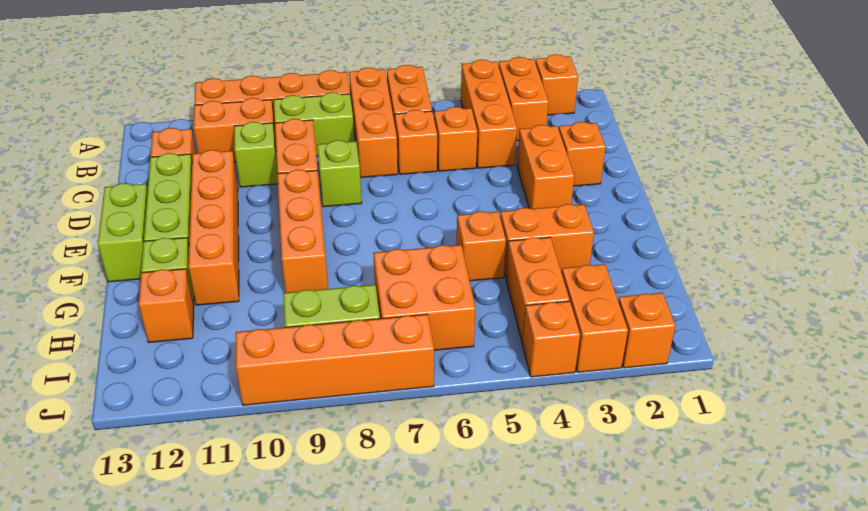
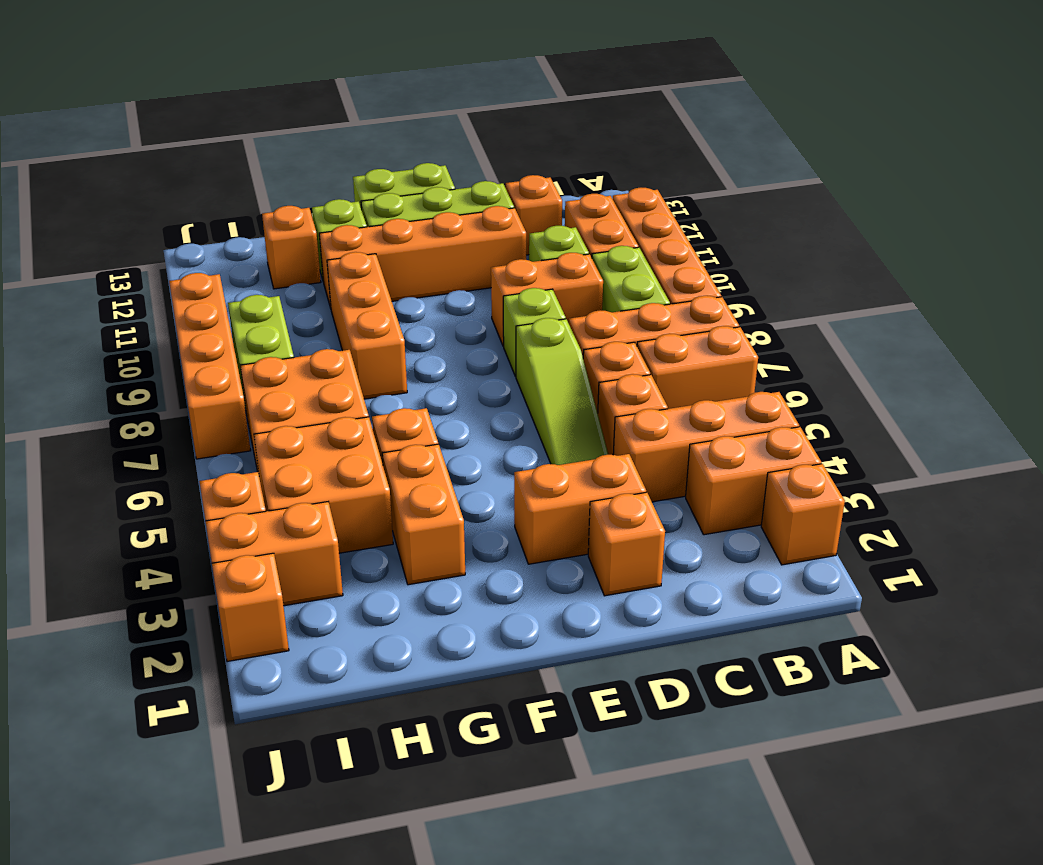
none -> lime 1x3 slope [516,318,608,465]
orange 1x3 brick [277,170,328,293] -> orange 1x3 brick turned to [327,252,407,399]
orange 1x2 brick [506,237,570,341] -> orange 2x2 brick [254,417,393,553]

